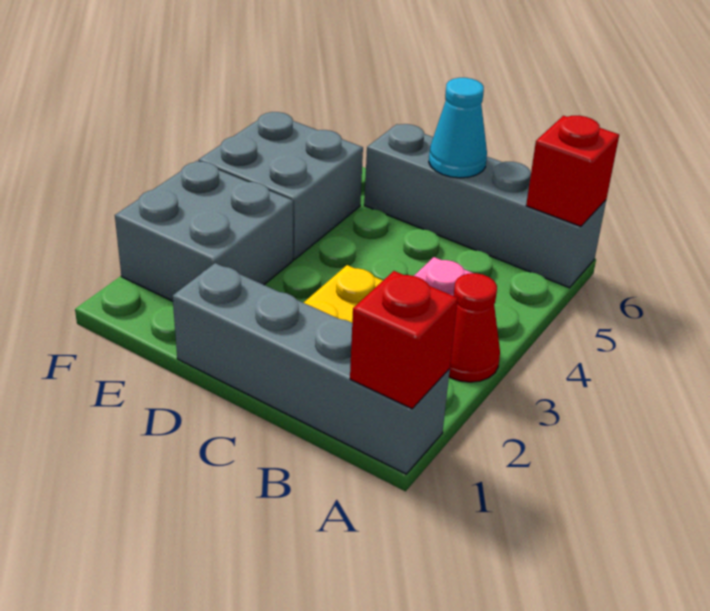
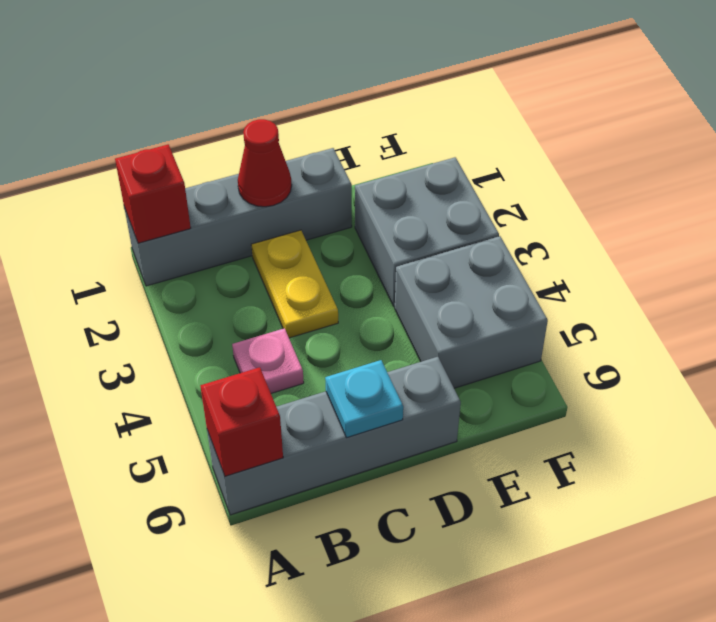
red 1x1 cone [449,273,500,382] -> red 1x1 cone moved to [238,119,292,207]
cyan 1x1 cone [429,78,487,178] -> cyan 1x1 plate [325,360,403,438]

